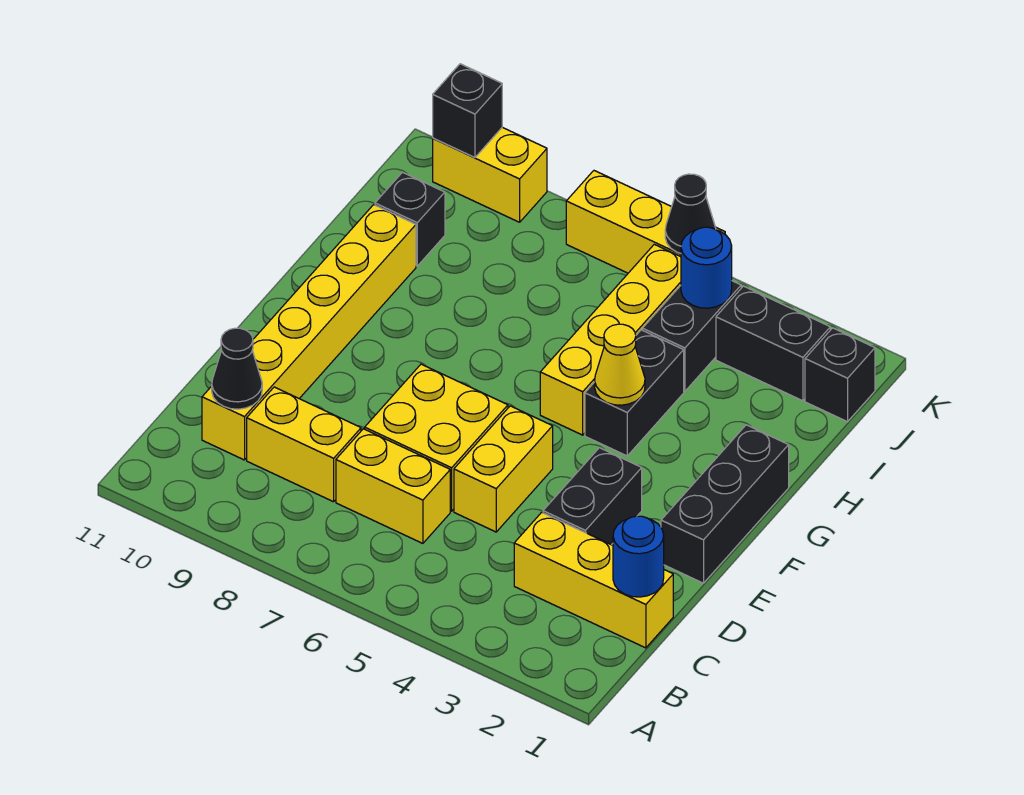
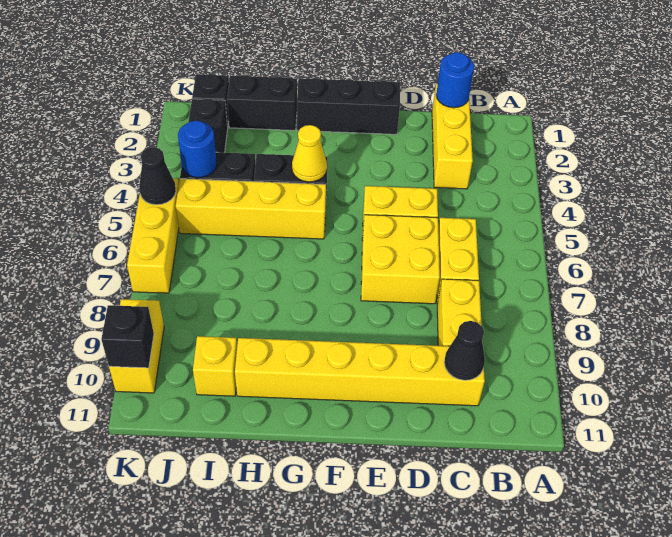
black 1x2 brick [543,448,642,545] -> black 1x2 brick moved to [227,75,297,130]
black 1x1 brick [375,172,445,266] -> yellow 1x1 brick [193,336,237,396]

